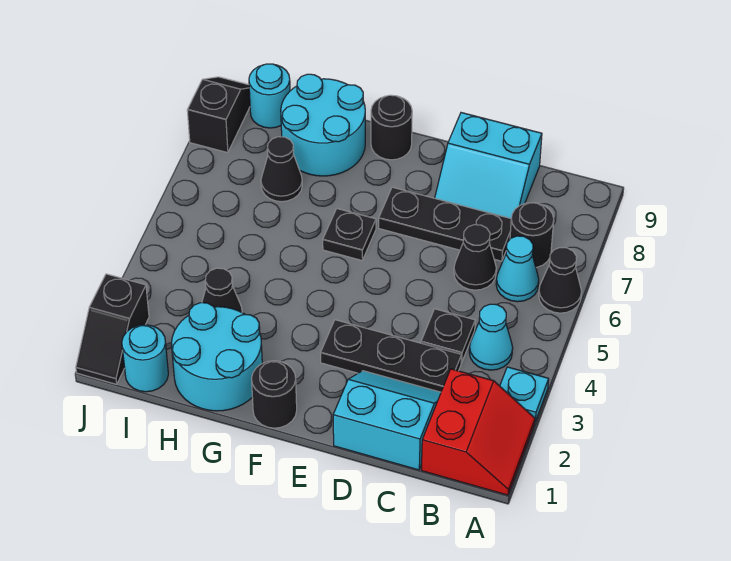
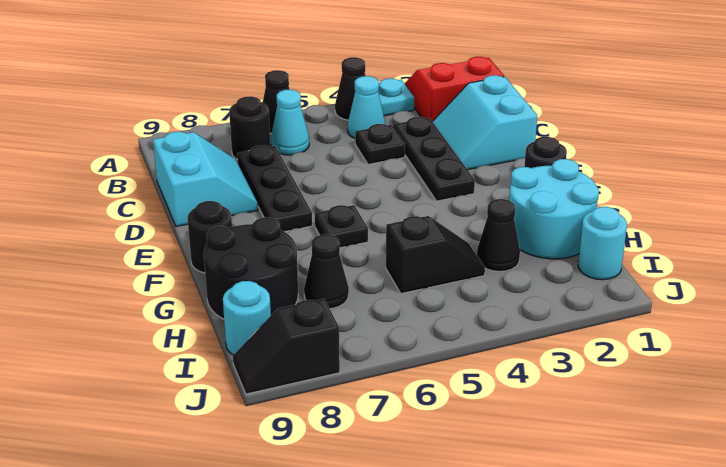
black 1x1 cone [454,225,496,290] -> black 1x1 cone moved to [335,57,365,120]
cyan 2x2 round brick [281,74,365,176] -> black 2x2 round brick [204,217,298,319]
black 1x2 slope [76,274,149,384] -> black 1x2 slope moved to [386,216,485,294]

